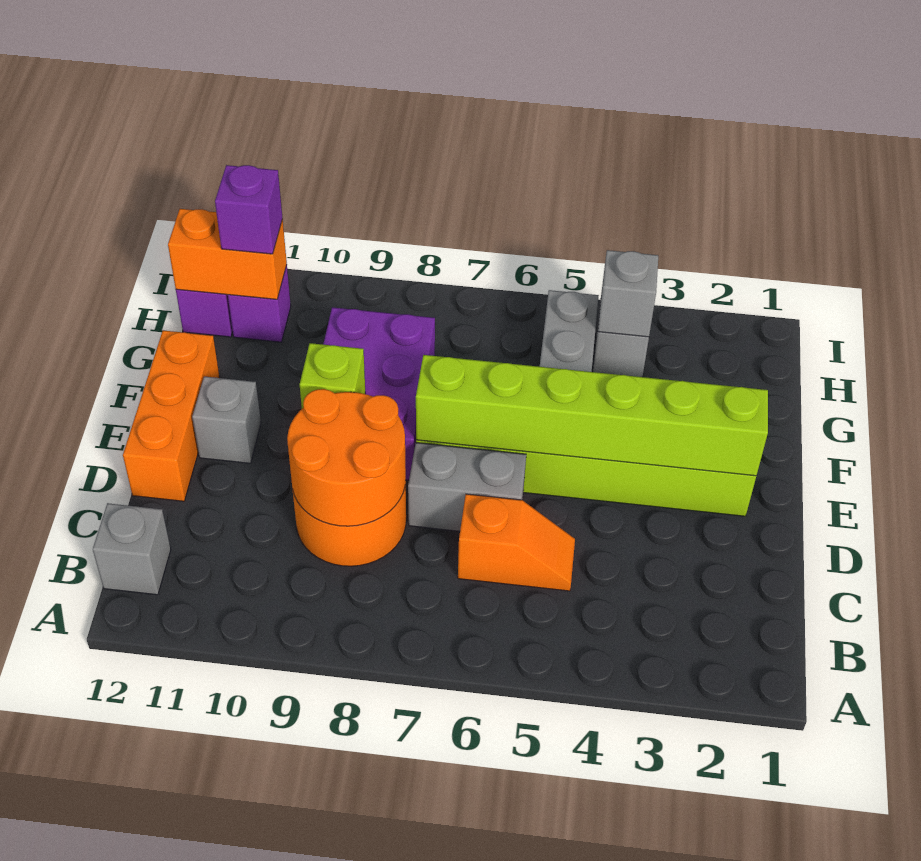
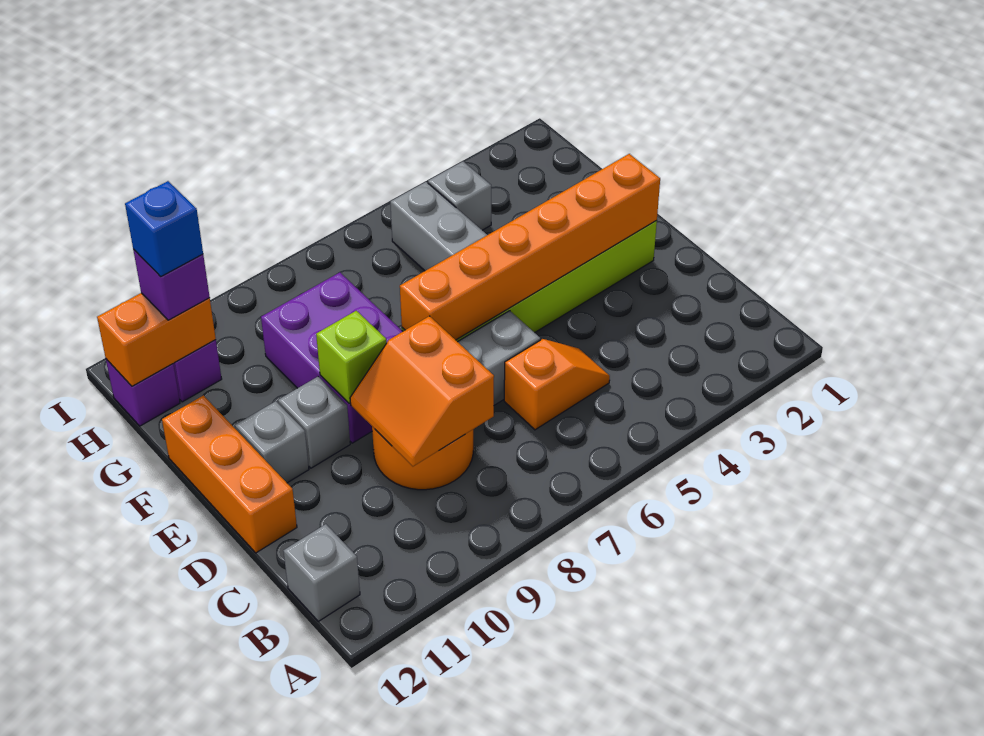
orange 2x2 round brick [287,389,406,526] -> orange 2x2 slope [350,316,494,466]
lime 1x6 brick [416,355,768,476] -> orange 1x6 brick [400,154,660,340]
grey 1x1 brick [598,250,658,337] -> grey 1x1 brick moved to [278,377,350,468]
none -> blue 1x1 brick [125,181,203,277]

